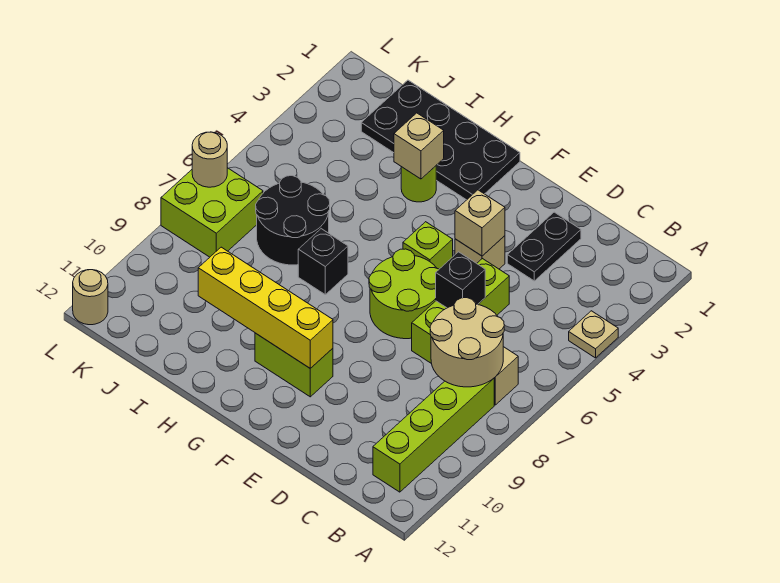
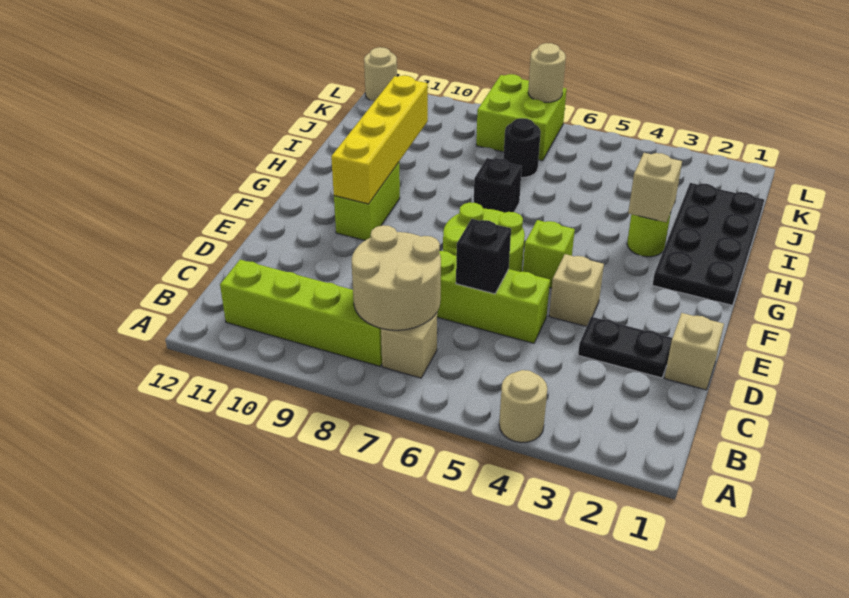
tan 1x1 plate [569,311,618,358] -> tan 1x1 round brick [499,370,547,443]
tan 1x1 brick [455,190,505,256] -> tan 1x1 brick moved to [665,313,724,390]
black 2x2 round brick [256,176,330,265] -> black 1x1 round brick [503,118,541,178]

